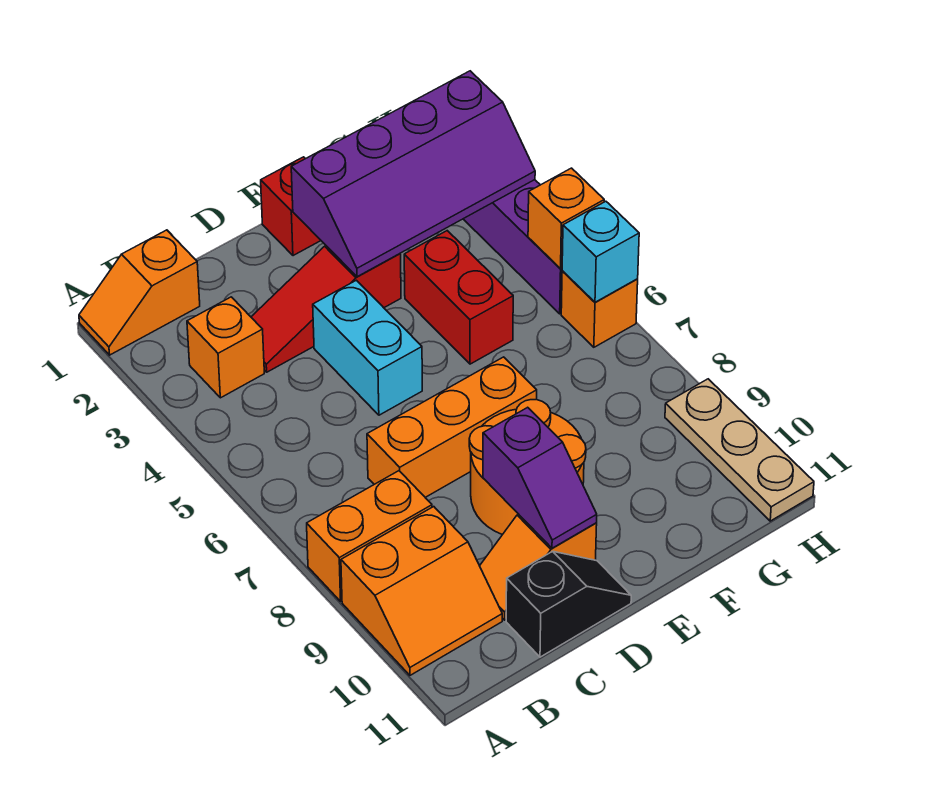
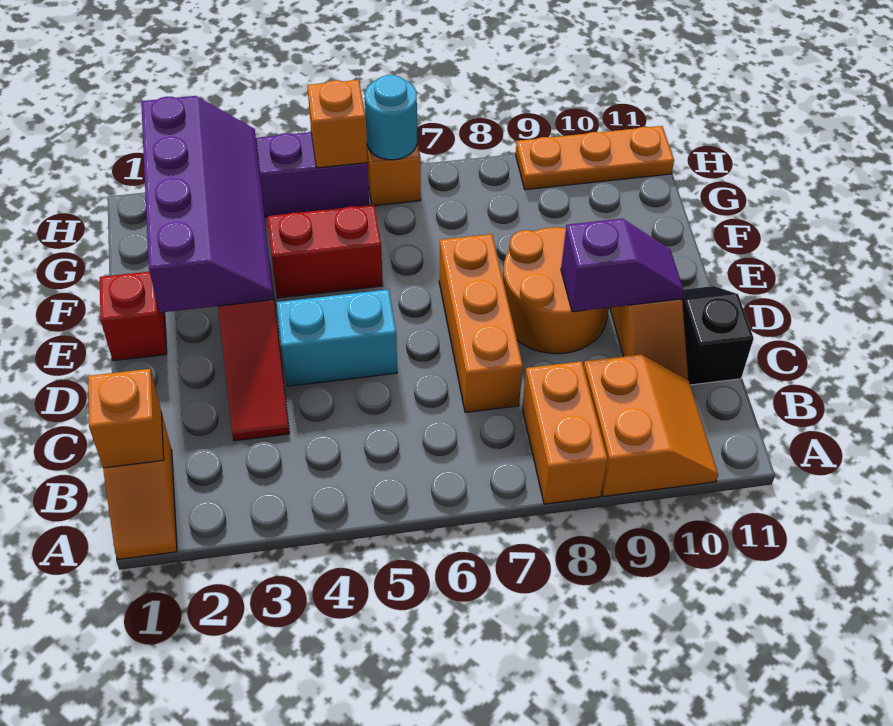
orange 1x1 brick [187,297,264,398] -> orange 1x1 brick moved to [88,369,164,468]
cyan 1x1 brick [562,201,639,302] -> cyan 1x1 round brick [365,75,417,160]
tan 1x3 plate [665,379,814,521] -> orange 1x3 plate [516,126,674,190]

